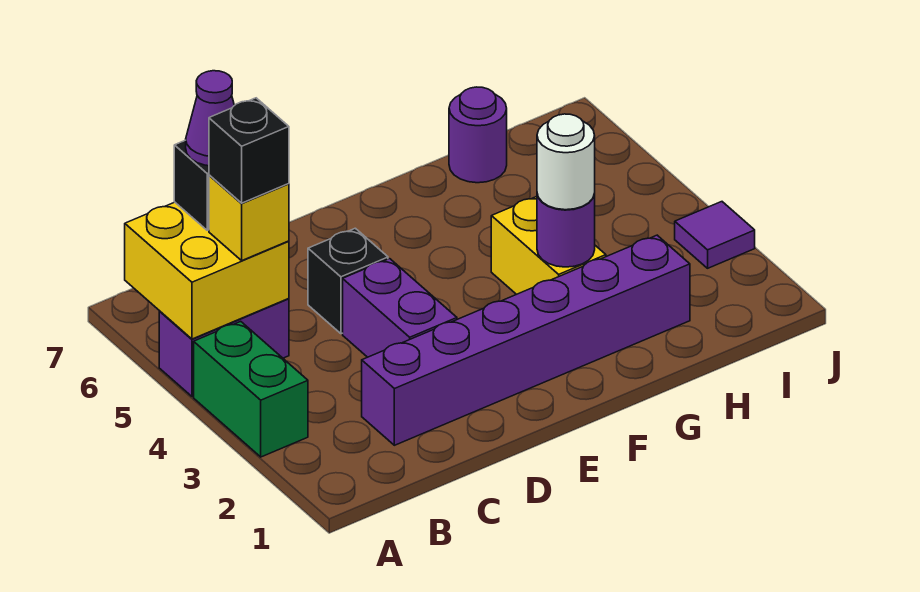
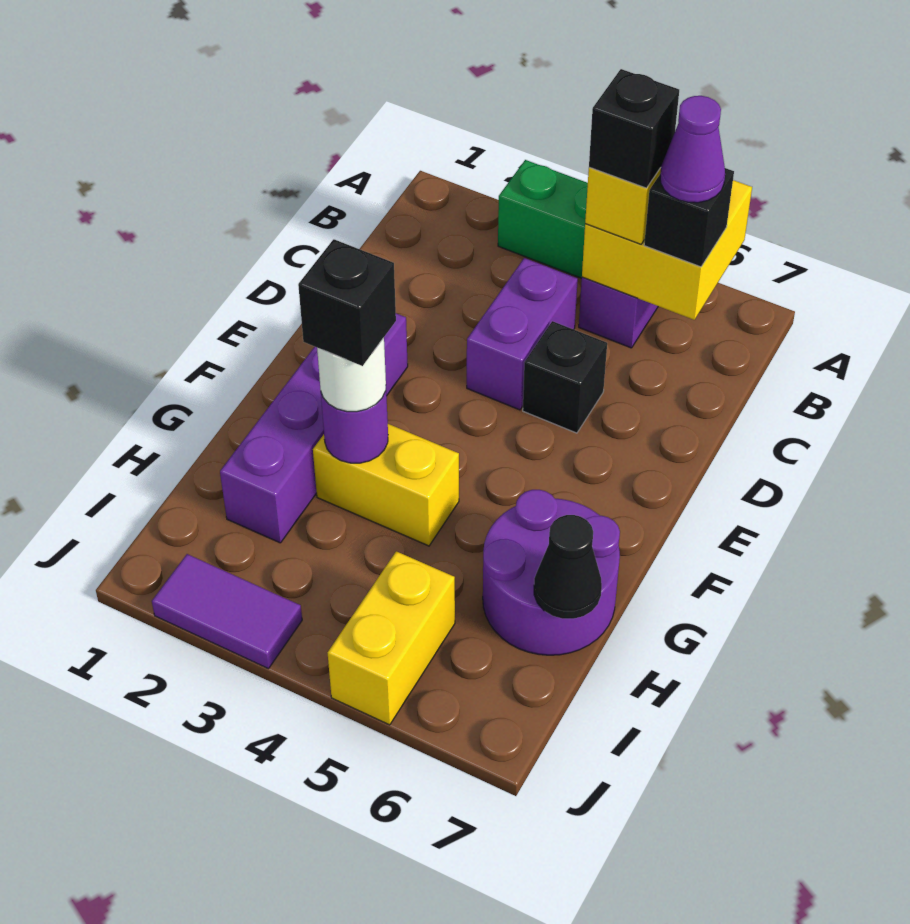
purple 1x6 brick [362,235,690,445] -> purple 1x4 brick [220,313,408,543]
purple 1x2 brick [343,259,457,357] -> purple 1x2 brick turned to [467,258,578,410]
none -> black 1x1 brick [298,239,396,366]
purple 1x1 round brick [449,87,507,183] -> purple 2x2 round brick [483,490,620,655]
none -> black 1x1 cone [534,515,602,619]
none -> yellow 1x2 brick [328,551,455,725]
purple 1x1 tile [675,202,755,268] -> purple 1x2 tile [152,554,302,669]

